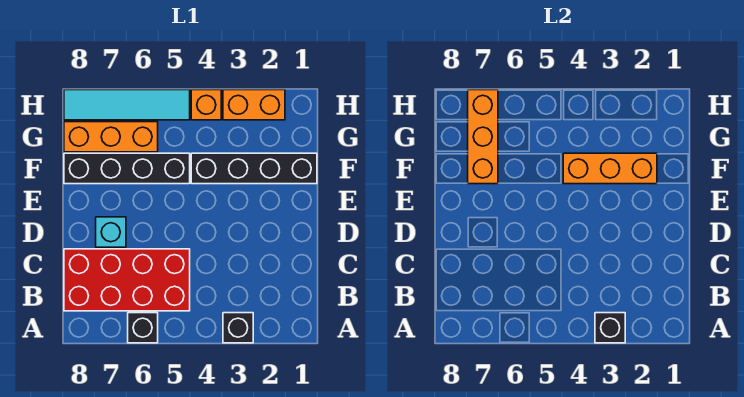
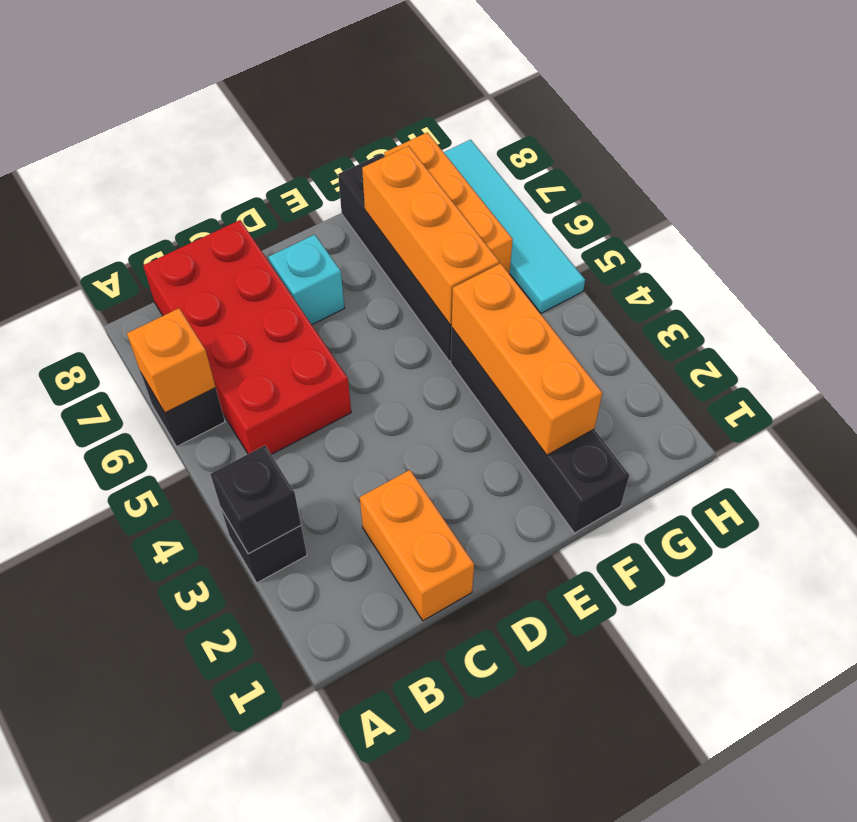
orange 1x3 brick [468,90,498,184] -> orange 1x3 brick turned to [362,146,499,325]
orange 1x2 brick [223,90,285,120] -> orange 1x2 brick moved to [360,470,474,621]
orange 1x1 brick [191,90,221,120] -> orange 1x1 brick moved to [127,308,216,413]

